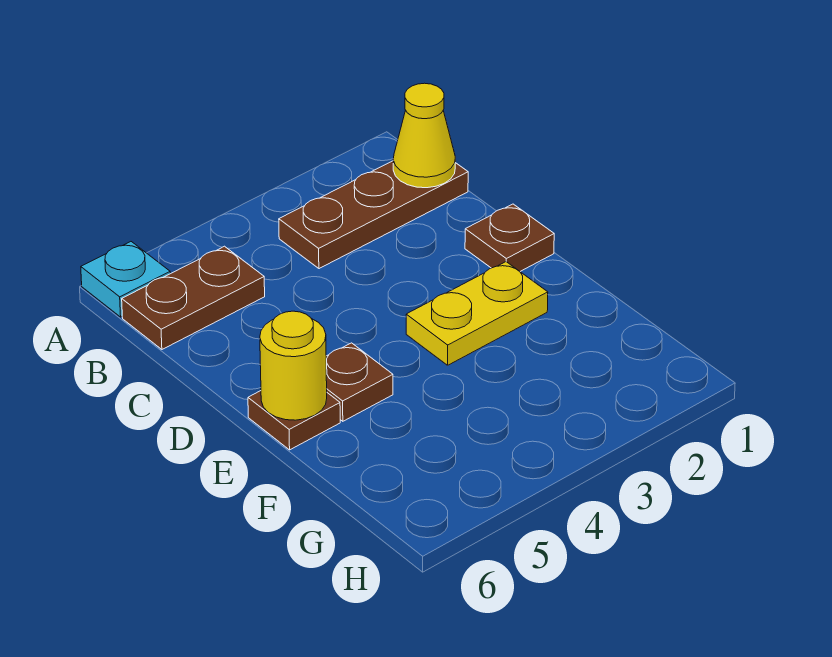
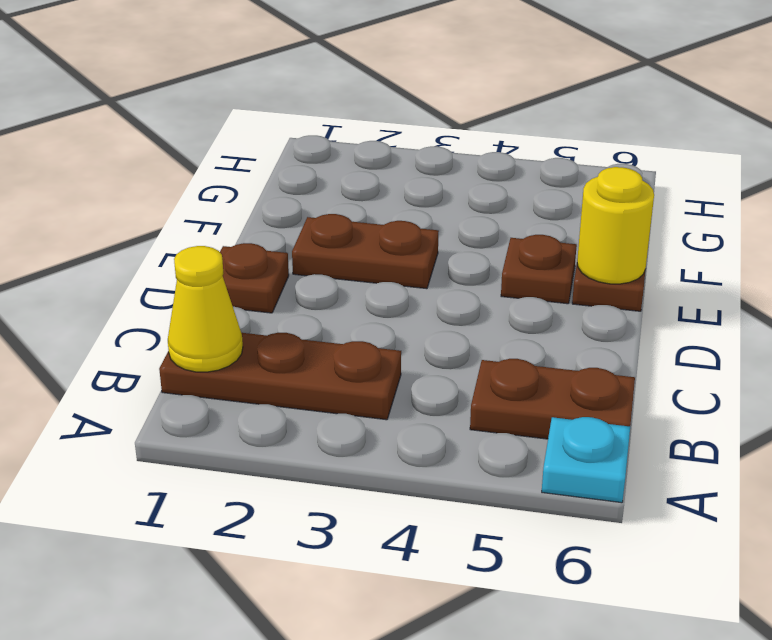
yellow 1x2 plate [406,262,548,365] -> brown 1x2 plate [292,214,439,289]

